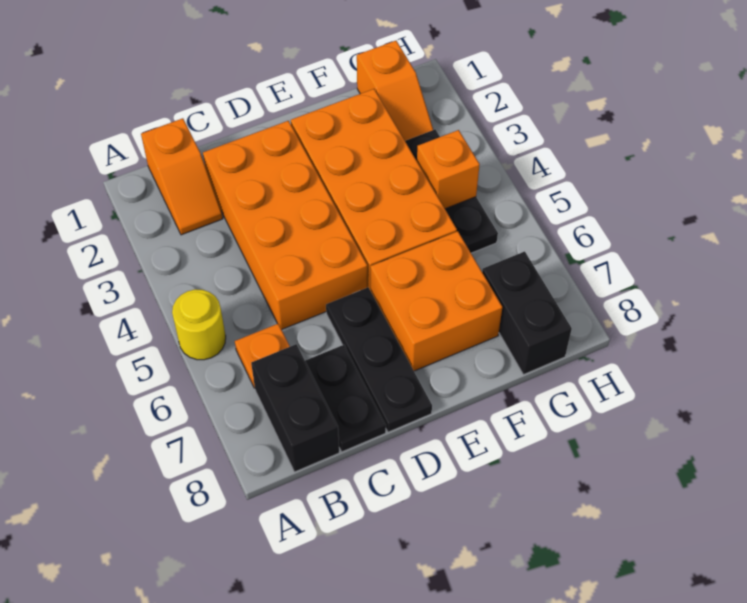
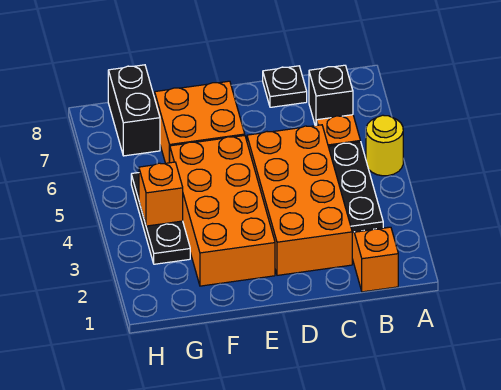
black 1x2 brick [251,344,339,472] -> black 1x1 brick [309,65,353,126]
black 1x2 plate [305,345,386,452] -> black 1x1 plate [263,66,307,107]
black 1x3 plate [326,287,432,432] -> black 1x3 plate moved to [328,142,383,232]
orange 1x2 slope [357,41,433,141] -> none

